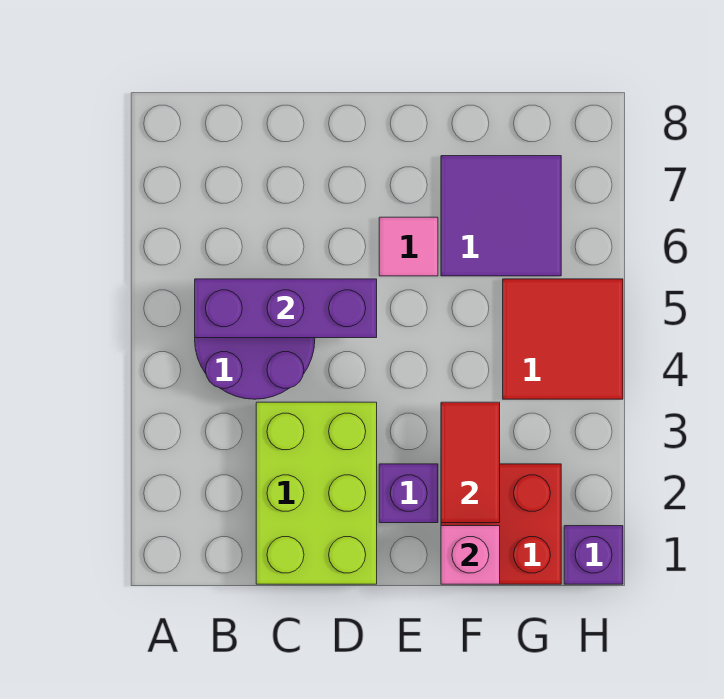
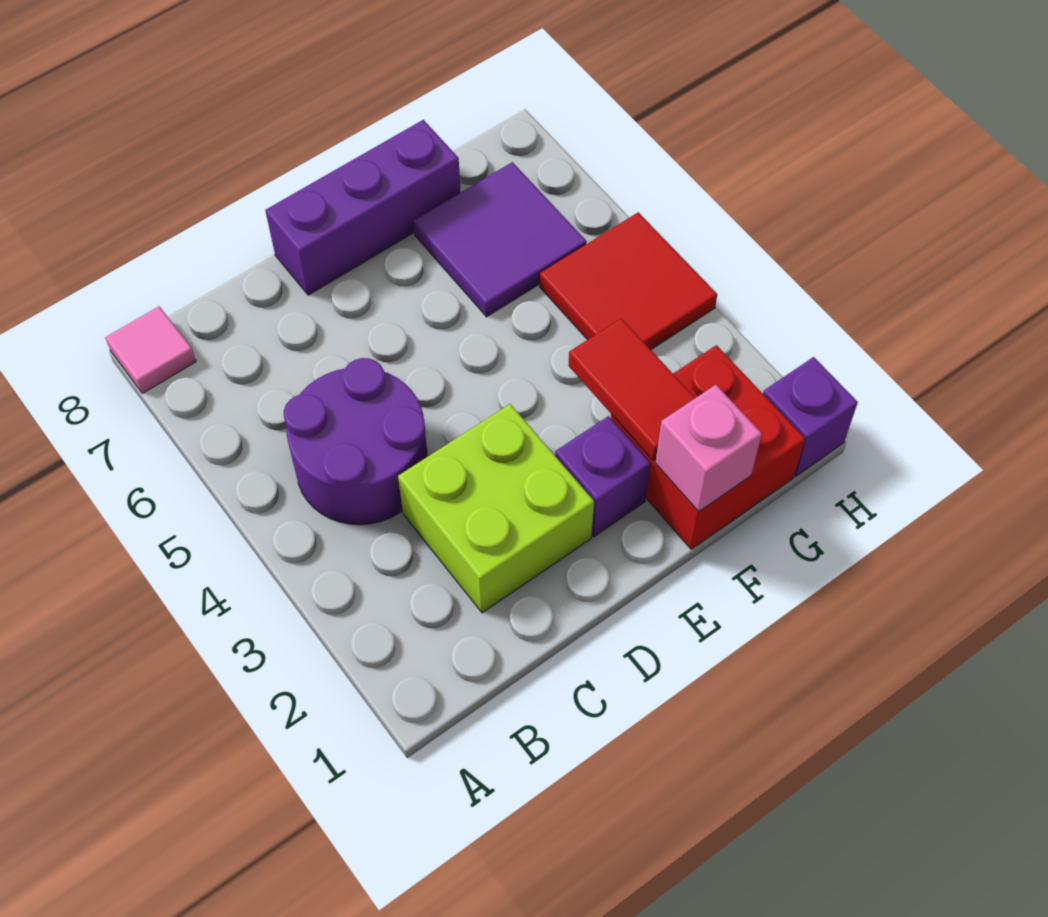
purple 1x3 brick [195,279,377,338] -> purple 1x3 brick moved to [265,120,460,295]
lime 2x3 brick [256,402,377,584] -> lime 2x2 brick [398,404,594,613]
pink 1x1 tile [379,217,438,276] -> pink 1x1 tile moved to [105,306,196,393]

